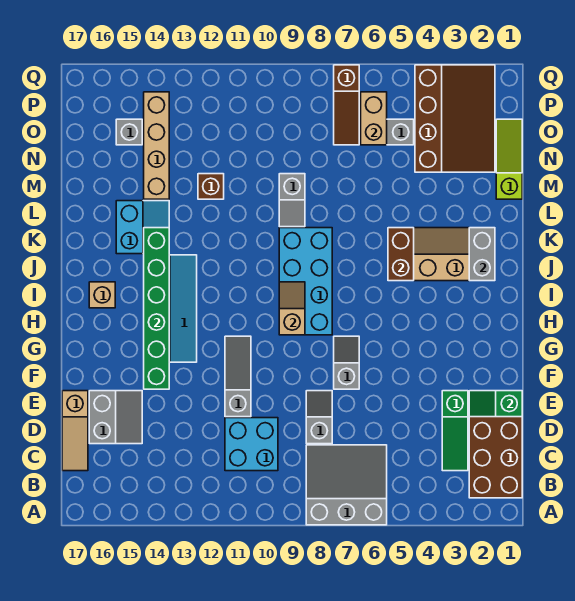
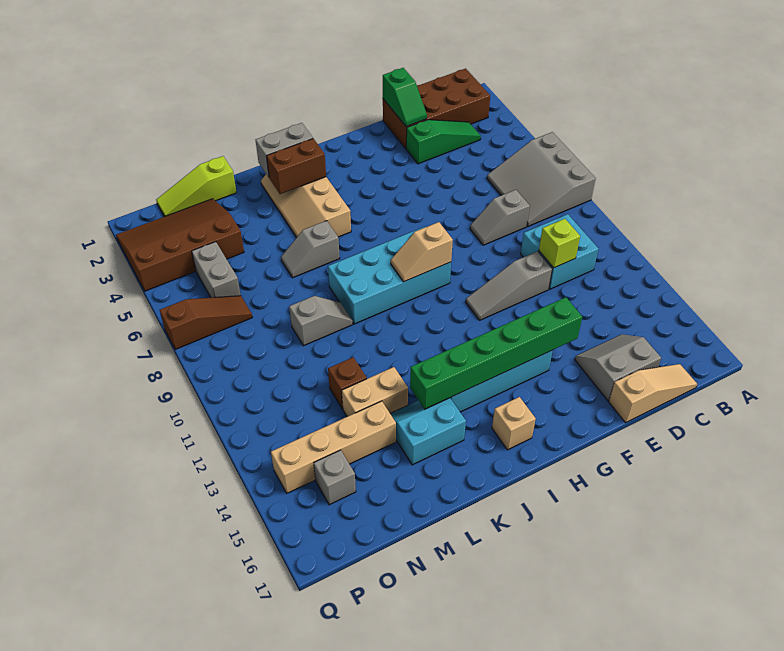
none -> lime 1x1 brick [539,219,580,268]
grey 1x2 slope [334,336,359,389] -> grey 1x2 slope moved to [281,221,340,278]
brown 1x2 brick [388,228,414,281] -> brown 1x2 brick moved to [267,139,326,194]
tan 1x2 brick [361,92,387,145] -> tan 1x2 brick moved to [342,367,408,417]

